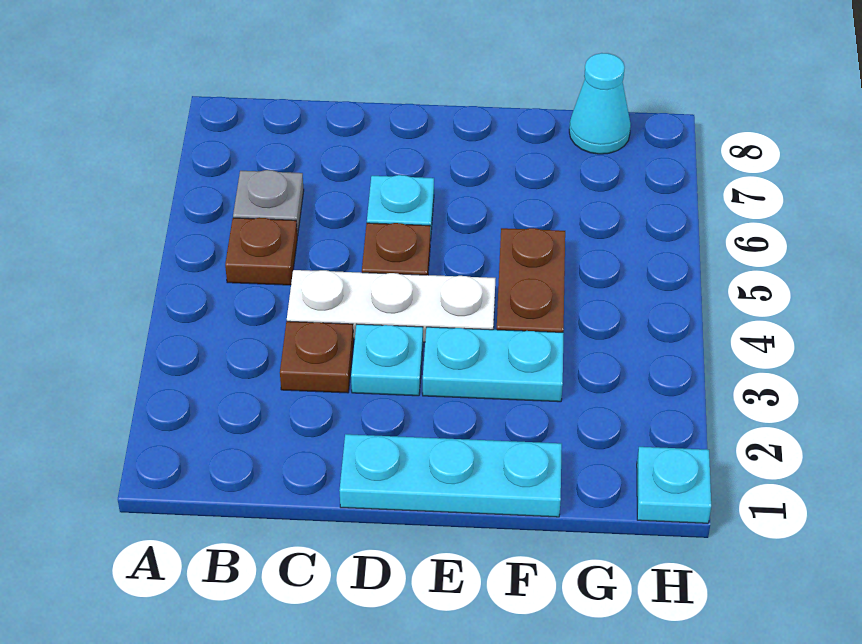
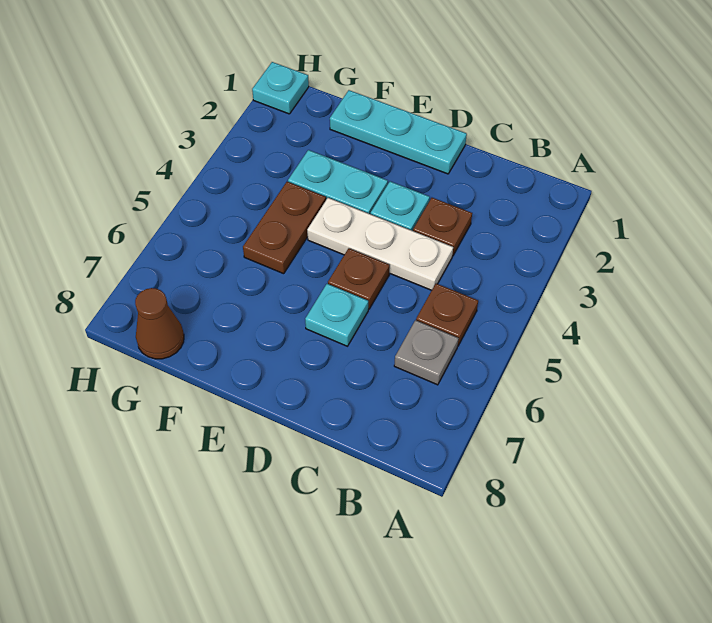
cyan 1x1 cone [569,53,631,154] -> brown 1x1 cone [135,288,184,359]

